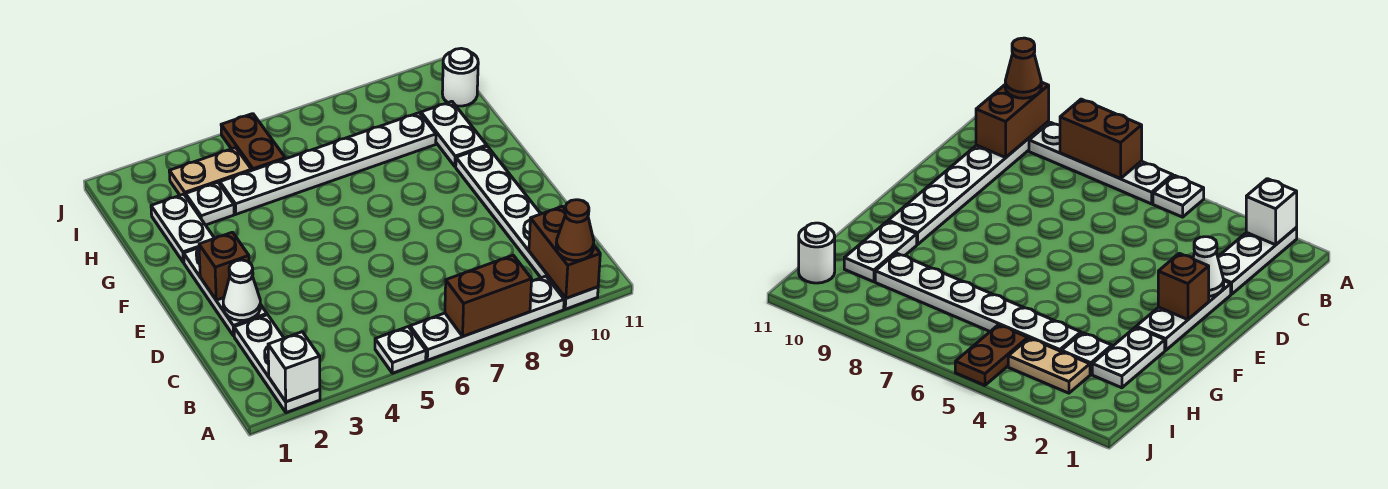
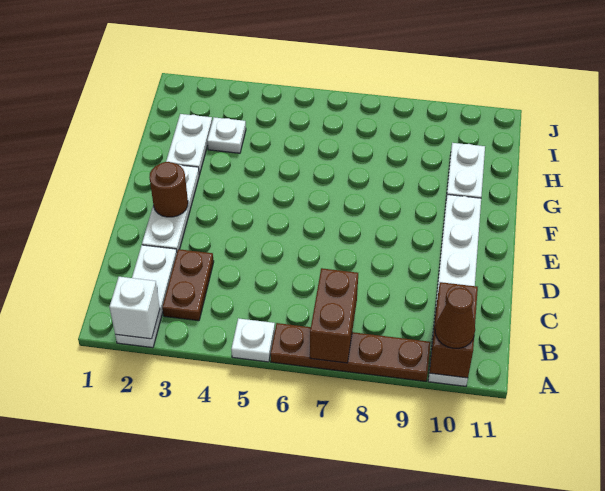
white 1x4 plate [410,276,564,360] -> brown 1x4 plate [271,323,431,381]
brown 1x2 brick [445,255,532,336] -> brown 1x2 brick turned to [310,268,358,363]
white 1x1 cone [223,260,260,320] -> none
brown 1x1 brick [199,232,249,300] -> brown 1x1 round brick [149,162,188,217]
white 1x6 plate [220,113,436,214] -> none
tan 1x2 plate [169,148,251,196] -> none
brown 1x2 plate [221,114,285,171] -> brown 1x2 plate moved to [162,249,214,321]
white 1x1 round brick [442,48,478,106] -> none

